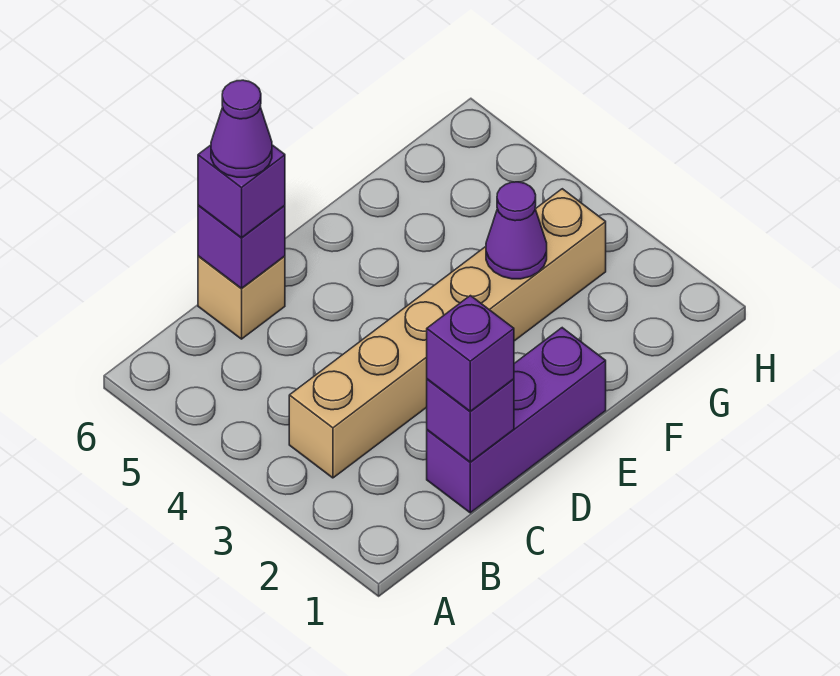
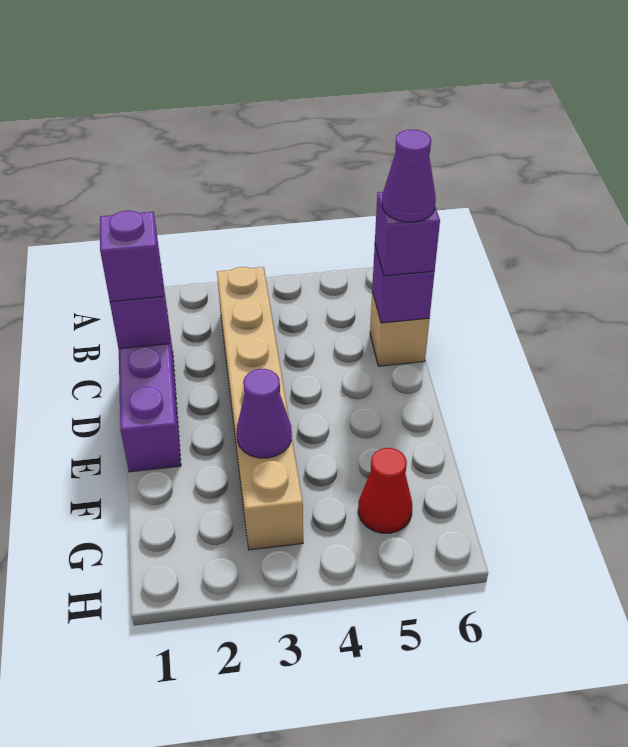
none -> red 1x1 cone [358,448,412,533]

